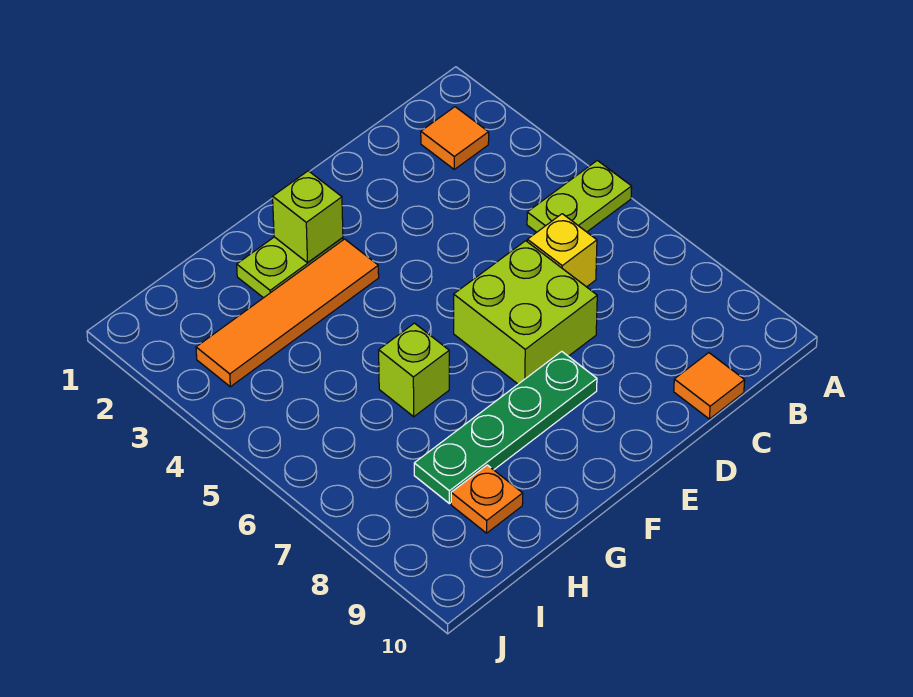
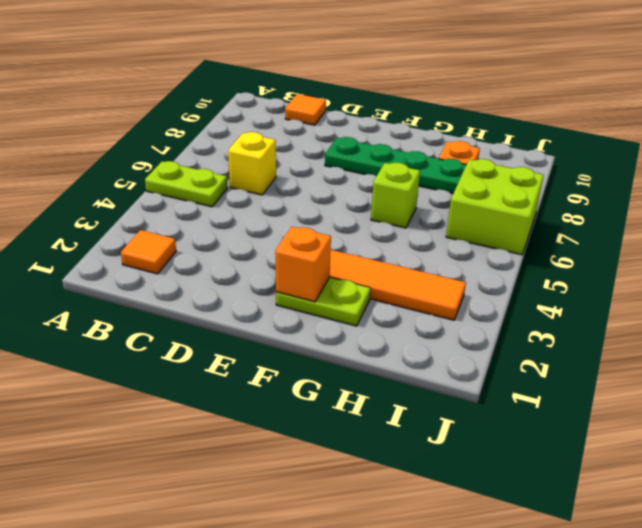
lime 2x2 brick [454,241,597,384] -> lime 2x2 brick moved to [446,159,544,255]
lime 1x1 brick [273,171,343,263] -> orange 1x1 brick [275,227,331,302]

